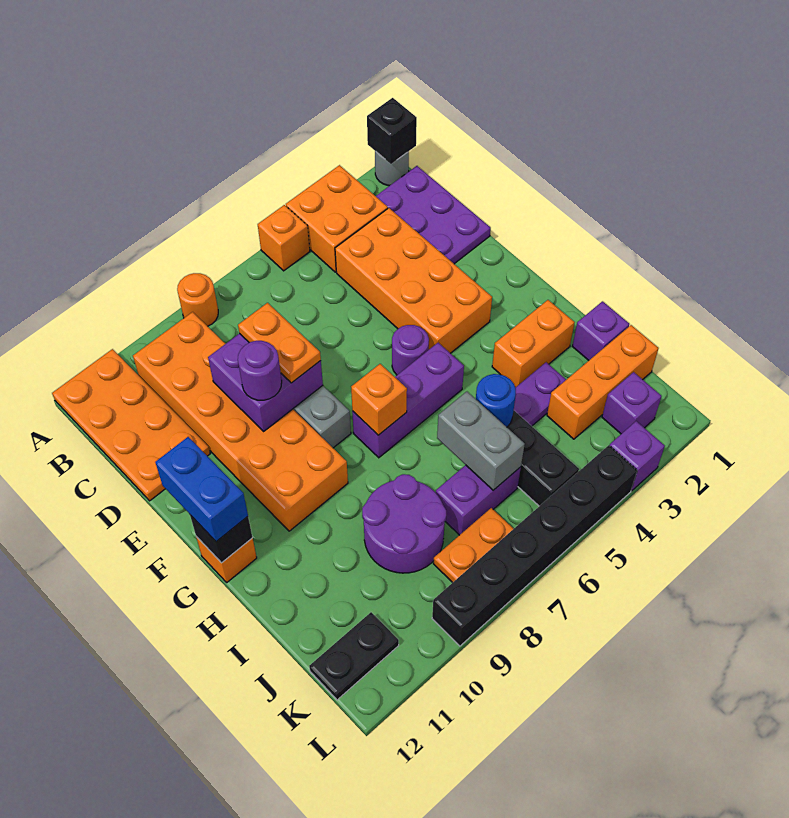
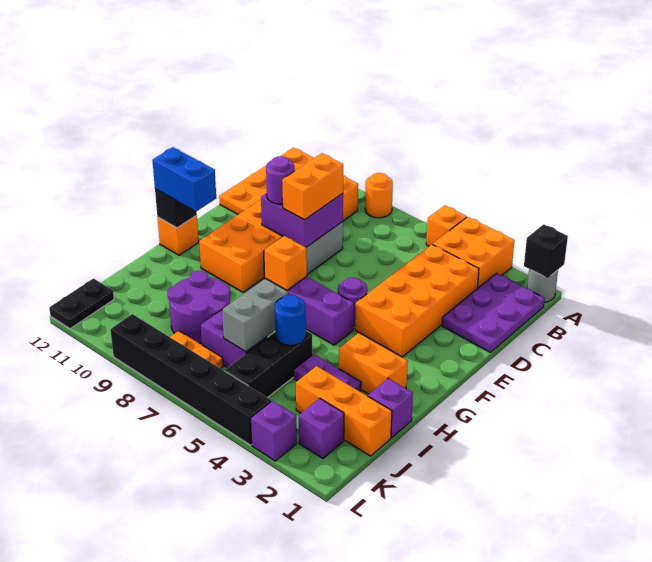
orange 1x2 plate [238,303,321,383] -> orange 1x2 brick [282,153,343,220]
blue 1x2 brick [156,437,248,542] -> blue 1x2 brick turned to [152,147,216,211]
black 1x2 plate [309,612,399,700] -> black 1x2 plate turned to [49,279,114,329]

